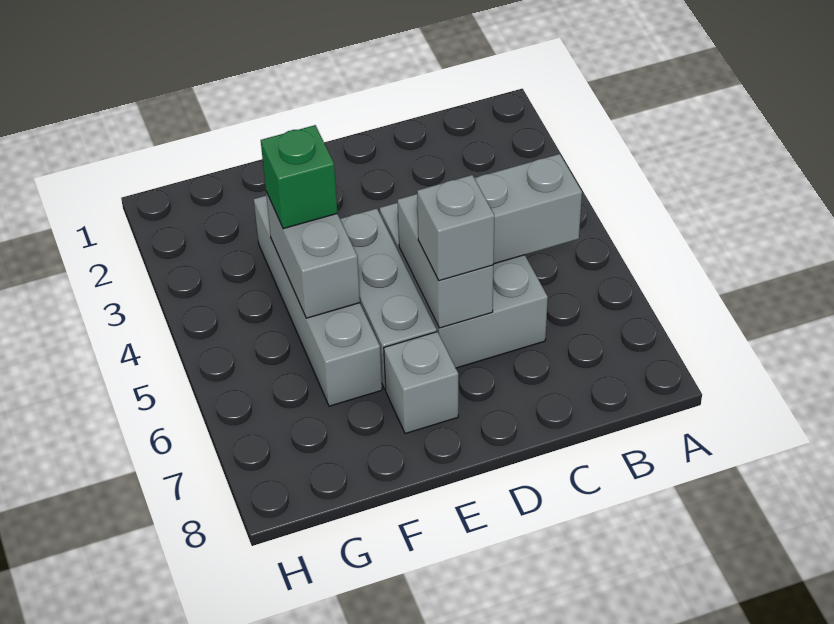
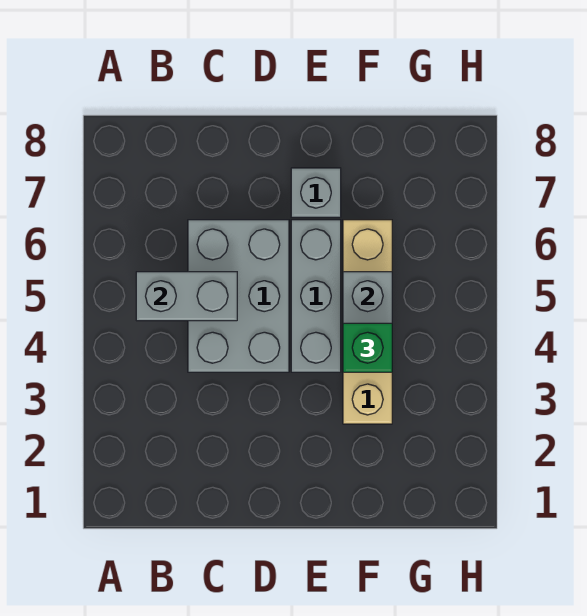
grey 1x2 brick [398,194,493,328] -> none
grey 1x1 brick [417,175,494,281] -> none
grey 1x4 brick [254,196,382,406] -> tan 1x4 brick [343,220,392,424]

